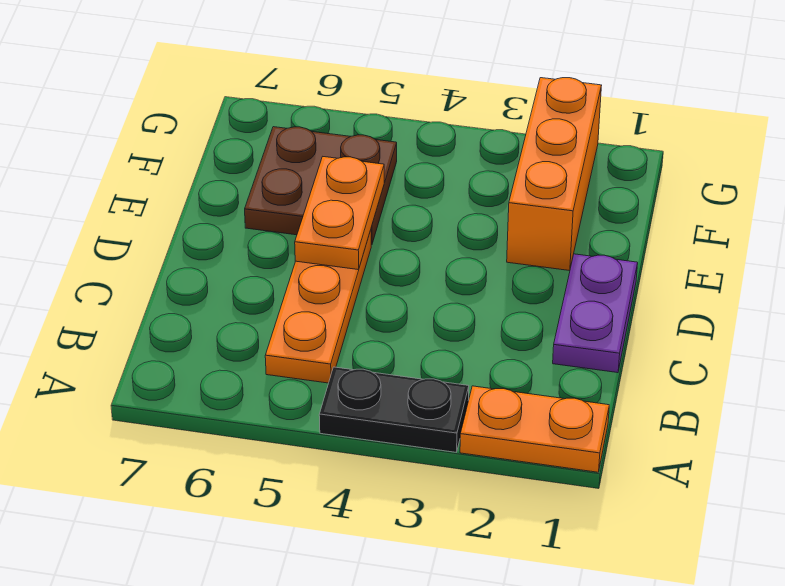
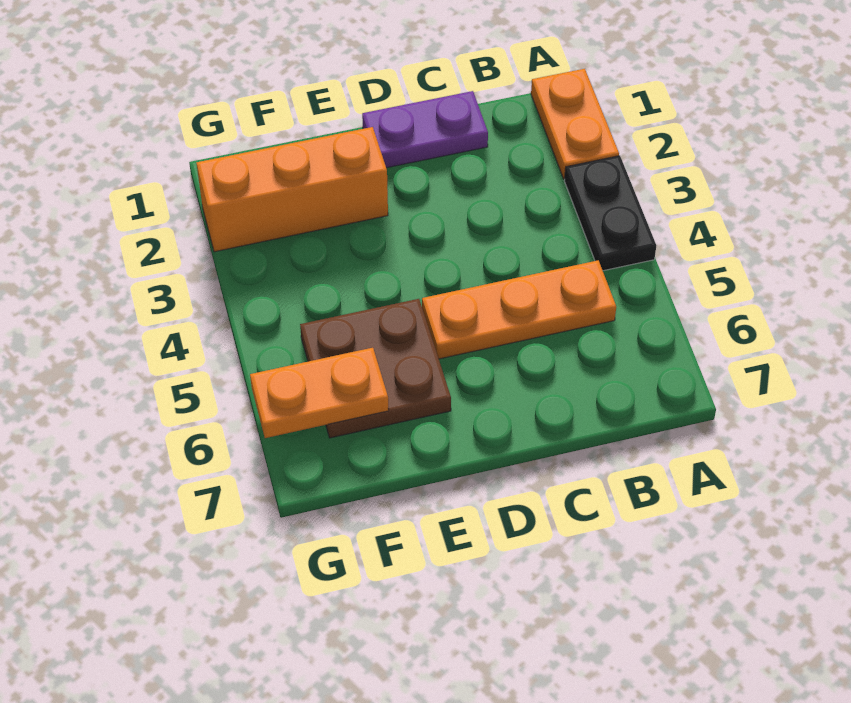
orange 1x2 plate [295,157,384,270] -> orange 1x2 plate moved to [250,348,389,438]

